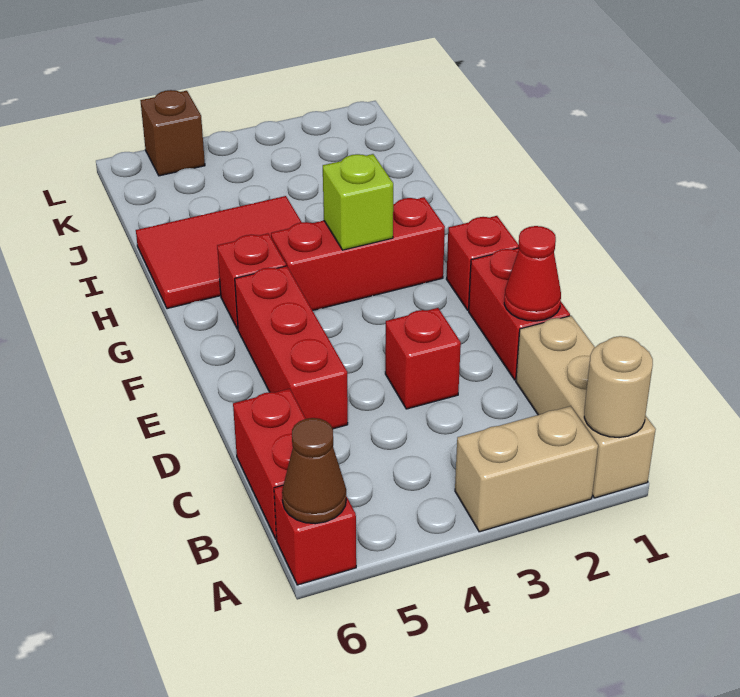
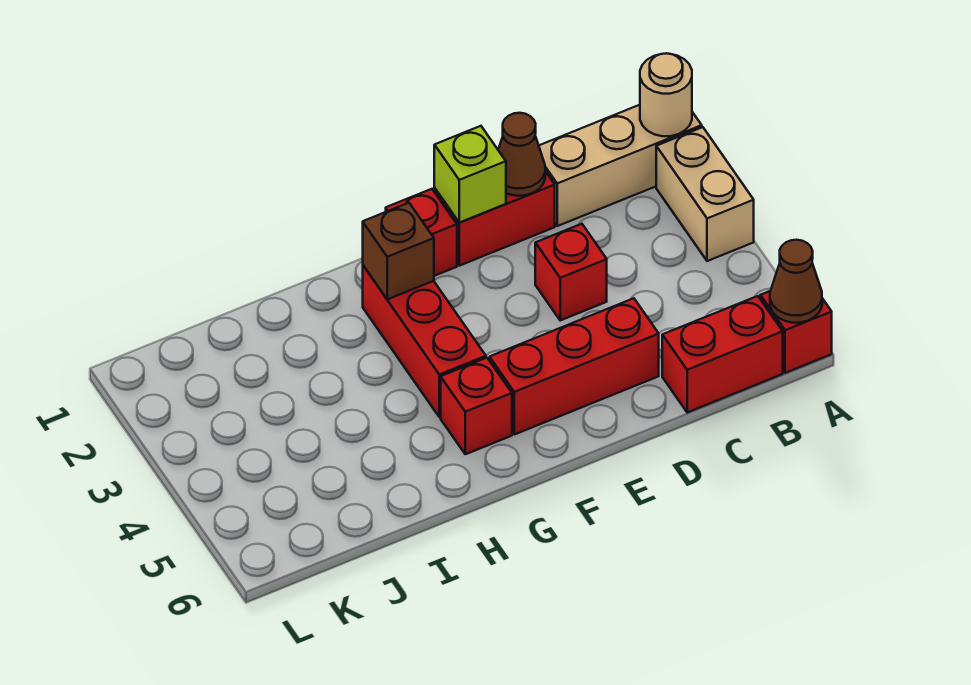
red 1x1 cone [504,226,561,321] -> brown 1x1 cone [498,113,545,196]
lime 1x1 brick [323,154,393,250] -> lime 1x1 brick moved to [434,126,506,223]
red 2x3 tile [136,196,302,309] -> none
brown 1x1 brick [140,90,205,176] -> brown 1x1 brick moved to [363,203,434,299]

